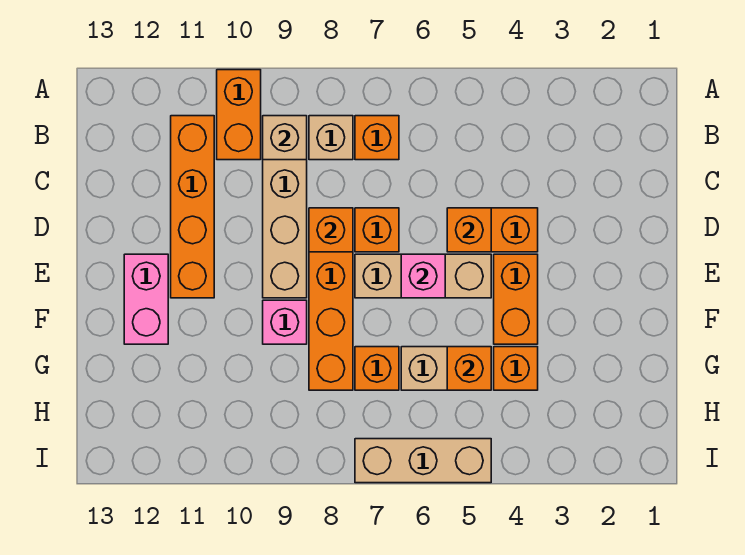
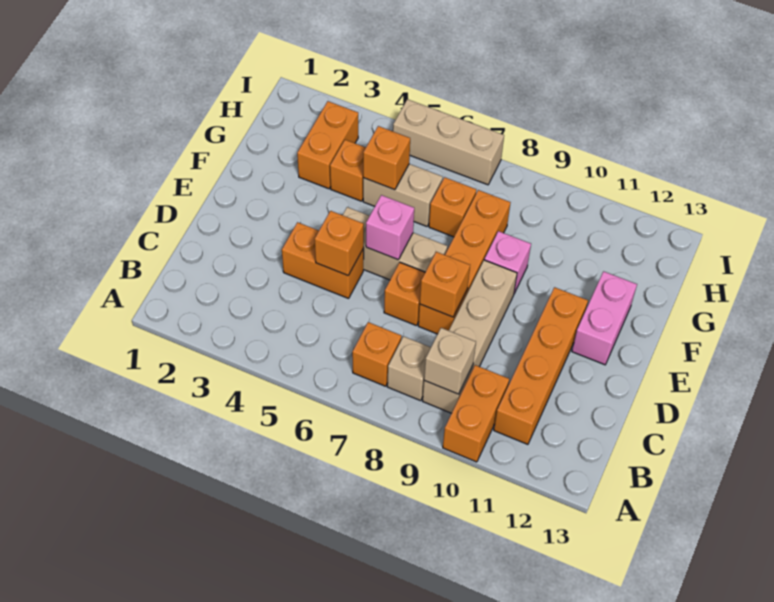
orange 1x2 brick [494,254,538,344] -> orange 1x2 brick moved to [297,101,358,189]

